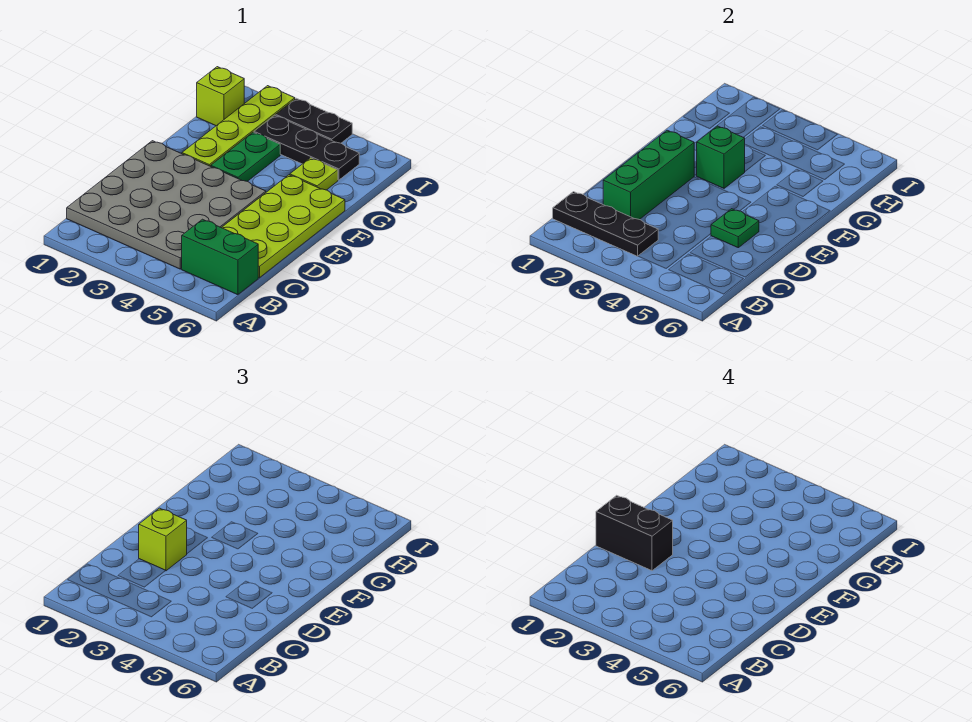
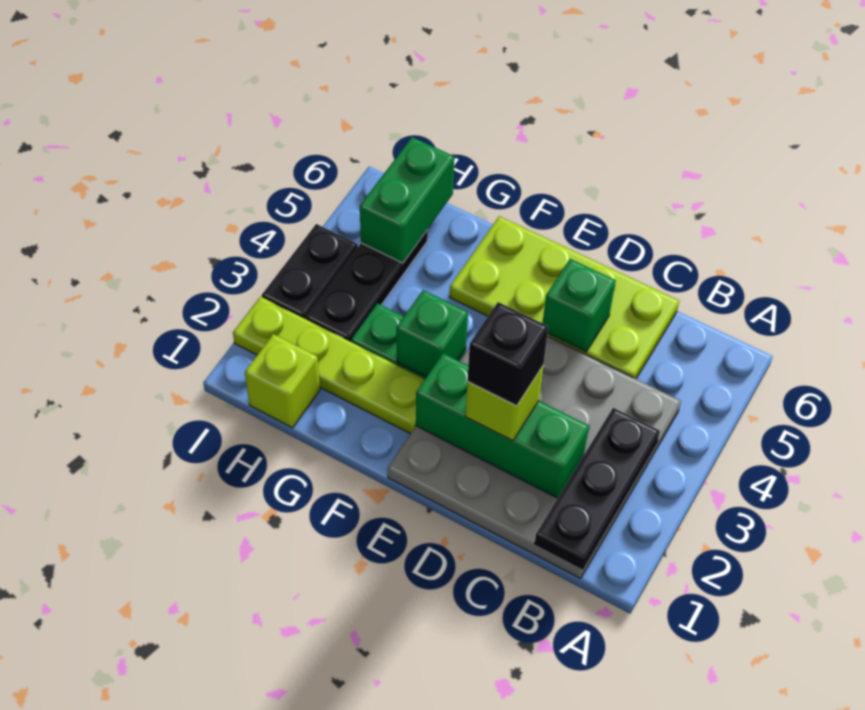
green 1x2 brick [182,219,258,295] -> green 1x2 brick moved to [360,137,454,263]
black 1x2 brick [596,495,673,571] -> black 1x1 brick [468,302,548,406]
green 1x1 plate [711,209,759,248] -> green 1x1 brick [543,259,616,352]
lime 1x1 plate [290,158,338,190] -> none

